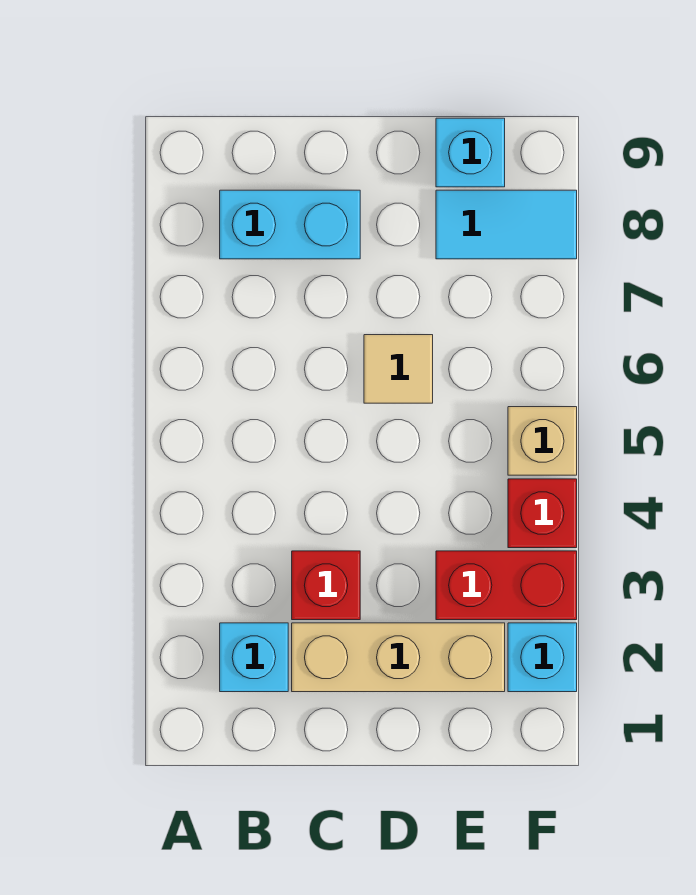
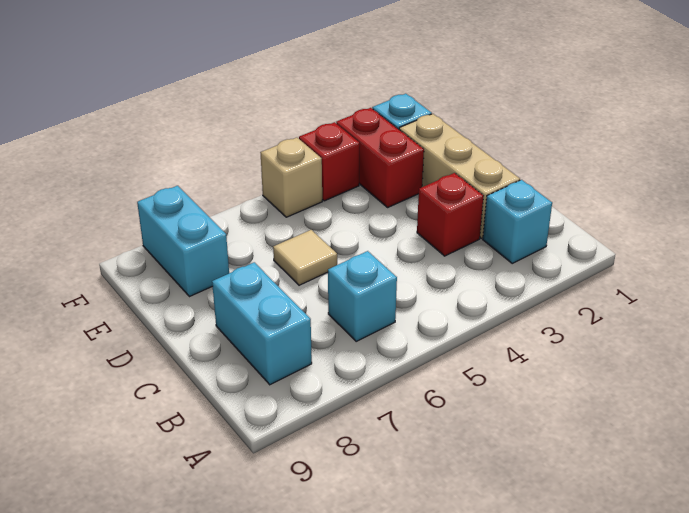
cyan 1x2 tile [436,190,577,259] -> cyan 1x2 brick [137,186,229,297]
cyan 1x1 brick [436,118,505,187] -> cyan 1x1 brick moved to [328,251,397,341]

